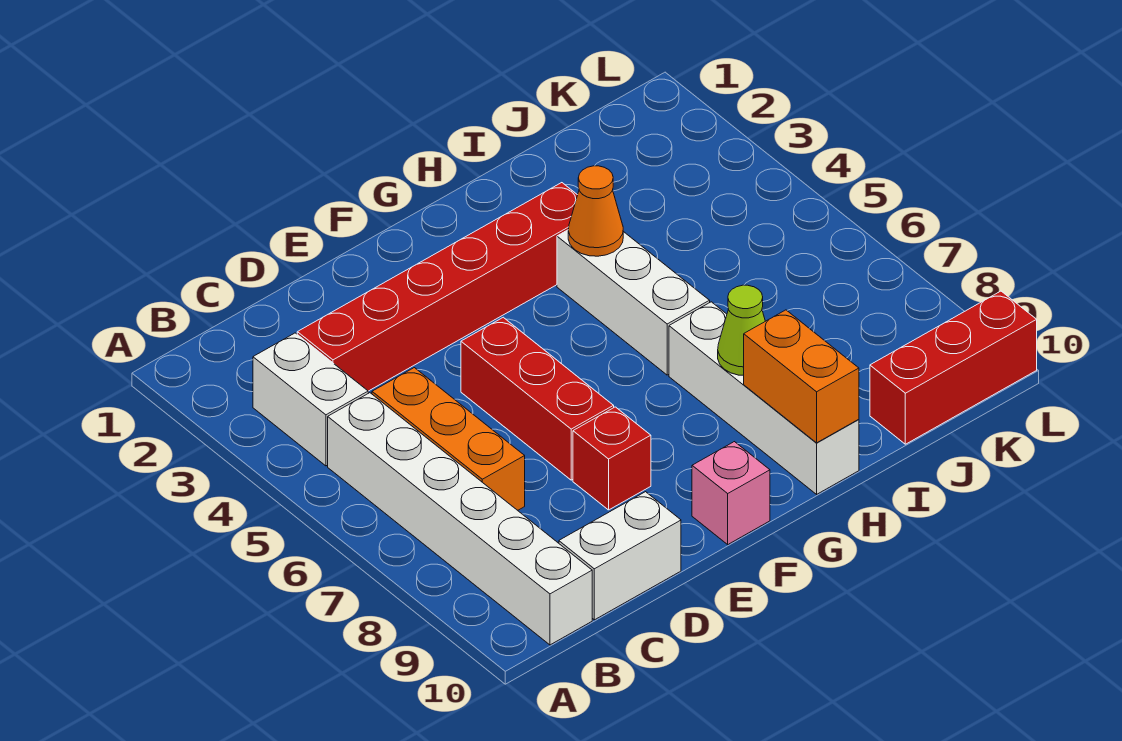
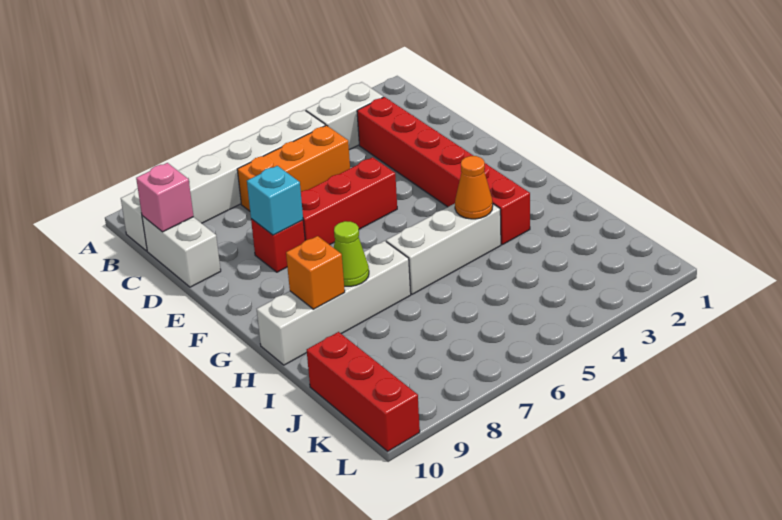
none -> cyan 1x1 brick [247,166,303,235]
pink 1x1 brick [692,442,770,544] -> pink 1x1 brick moved to [136,163,194,232]
orange 1x2 brick [744,310,859,443] -> orange 1x1 brick [286,236,345,309]

